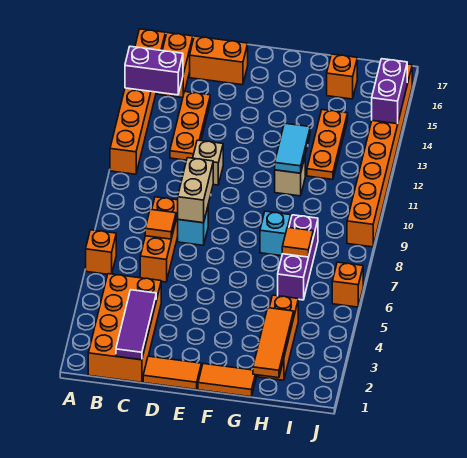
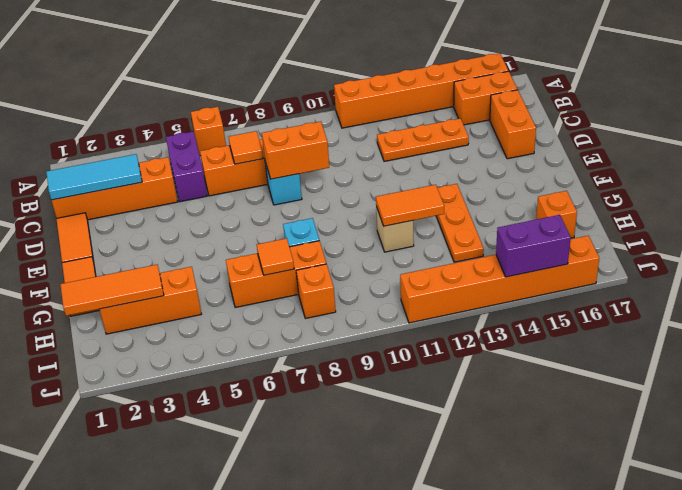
purple 1x2 brick [125,46,183,95] -> purple 1x2 brick moved to [166,131,207,202]
orange 2x4 brick [88,274,161,382] -> orange 1x4 brick [51,157,178,220]
purple 1x3 tile [116,290,156,360] -> cyan 1x3 tile [46,154,142,200]
tan 1x2 brick [178,158,213,223] -> orange 1x2 brick [262,122,329,179]
tan 1x1 brick [193,140,223,185] -> none
cyan 1x2 tile [275,123,310,173] -> orange 1x2 tile [376,185,444,226]
purple 1x3 brick [278,215,318,300] -> orange 1x3 brick [226,241,326,308]
orange 1x3 plate [307,110,348,179] -> orange 1x3 plate turned to [436,184,484,262]
orange 1x1 brick [332,262,363,307] -> orange 1x1 brick moved to [296,264,336,318]
orange 1x8 brick [347,64,412,247] -> orange 1x6 brick [400,236,599,323]

